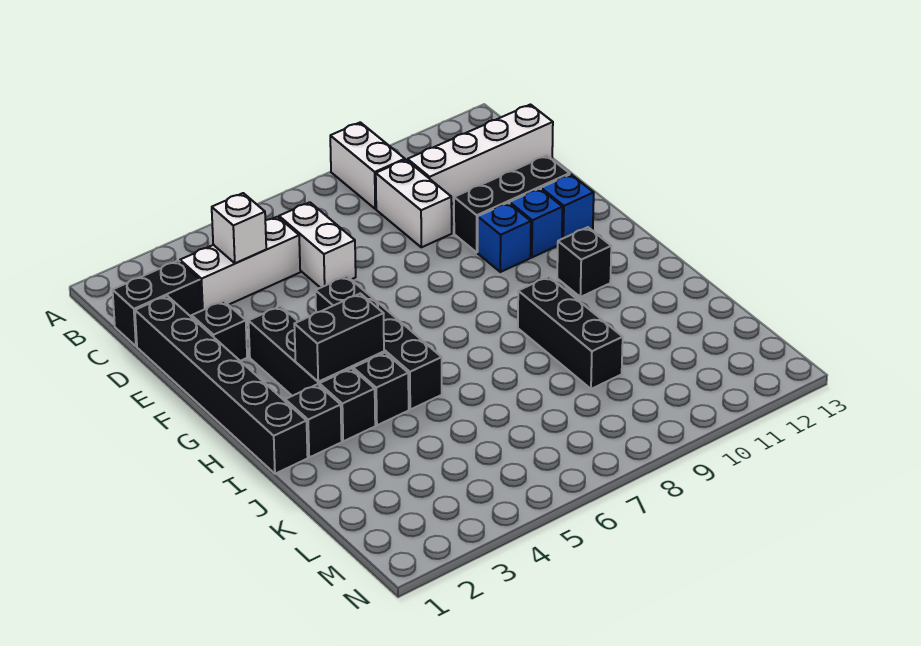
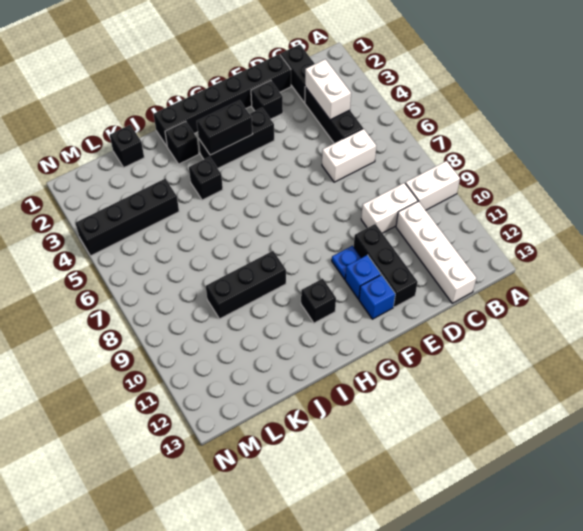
white 1x3 brick [180,217,300,311] -> black 1x3 brick [305,87,363,143]
white 1x1 brick [212,193,266,263] -> white 1x2 brick [305,59,351,120]
black 1x4 brick [315,276,442,409] -> black 1x4 brick moved to [76,179,179,256]
blue 1x1 brick [478,203,531,272] -> blue 1x1 plate [332,246,361,279]
black 1x2 brick [294,293,384,382] -> black 1x2 brick turned to [197,100,253,155]
black 1x1 brick [319,369,375,441] -> black 1x1 brick moved to [110,125,144,167]

